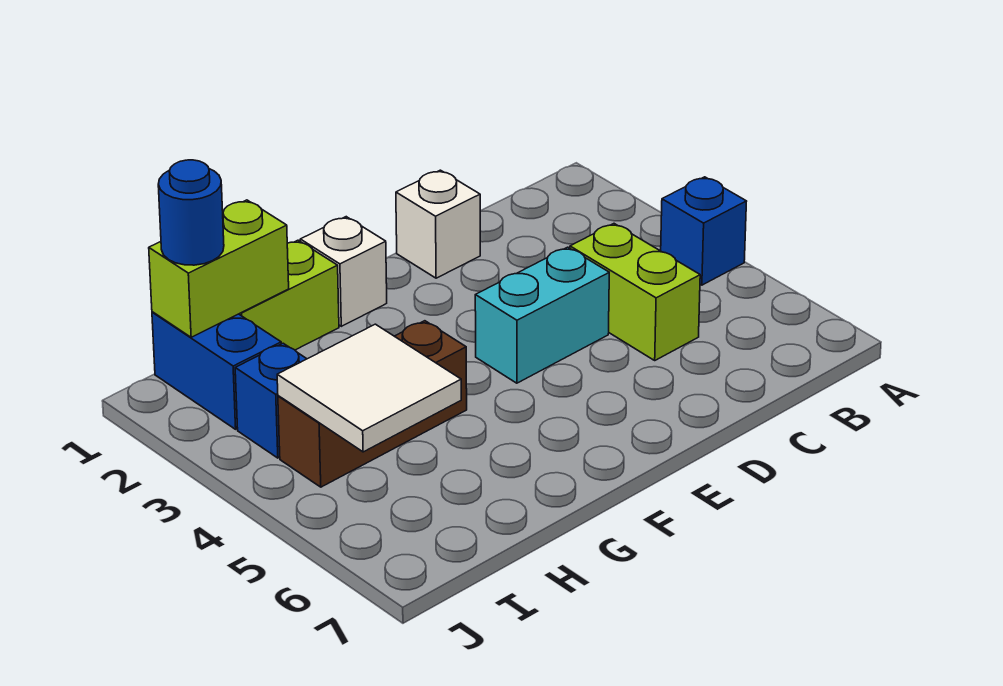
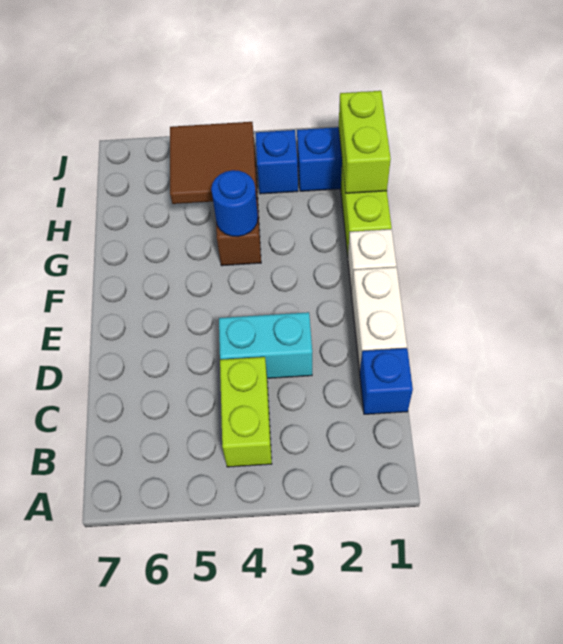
blue 1x1 brick [661,177,747,285] -> blue 1x1 brick moved to [360,348,413,414]
lime 1x2 brick [570,224,700,360] -> lime 1x2 brick turned to [220,357,272,467]
white 1x1 brick [396,170,480,278] -> white 1x2 brick [352,267,407,372]
cyan 1x2 brick [475,247,609,383] -> cyan 1x2 brick turned to [219,312,312,378]
white 2x2 tile [277,324,461,452] -> brown 2x2 tile [170,122,257,204]
blue 1x1 round brick [158,160,224,265] -> blue 1x1 round brick moved to [211,170,258,237]

